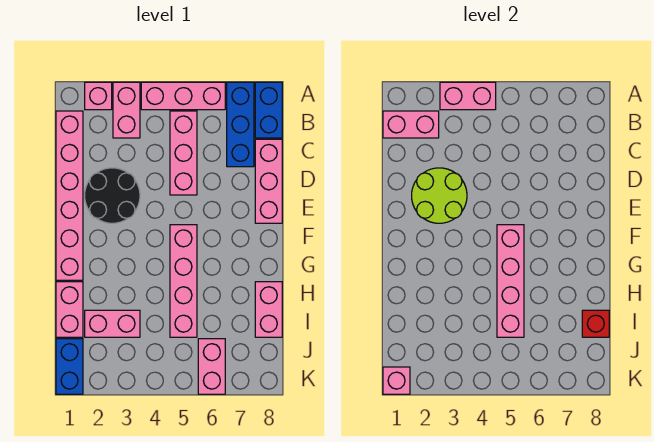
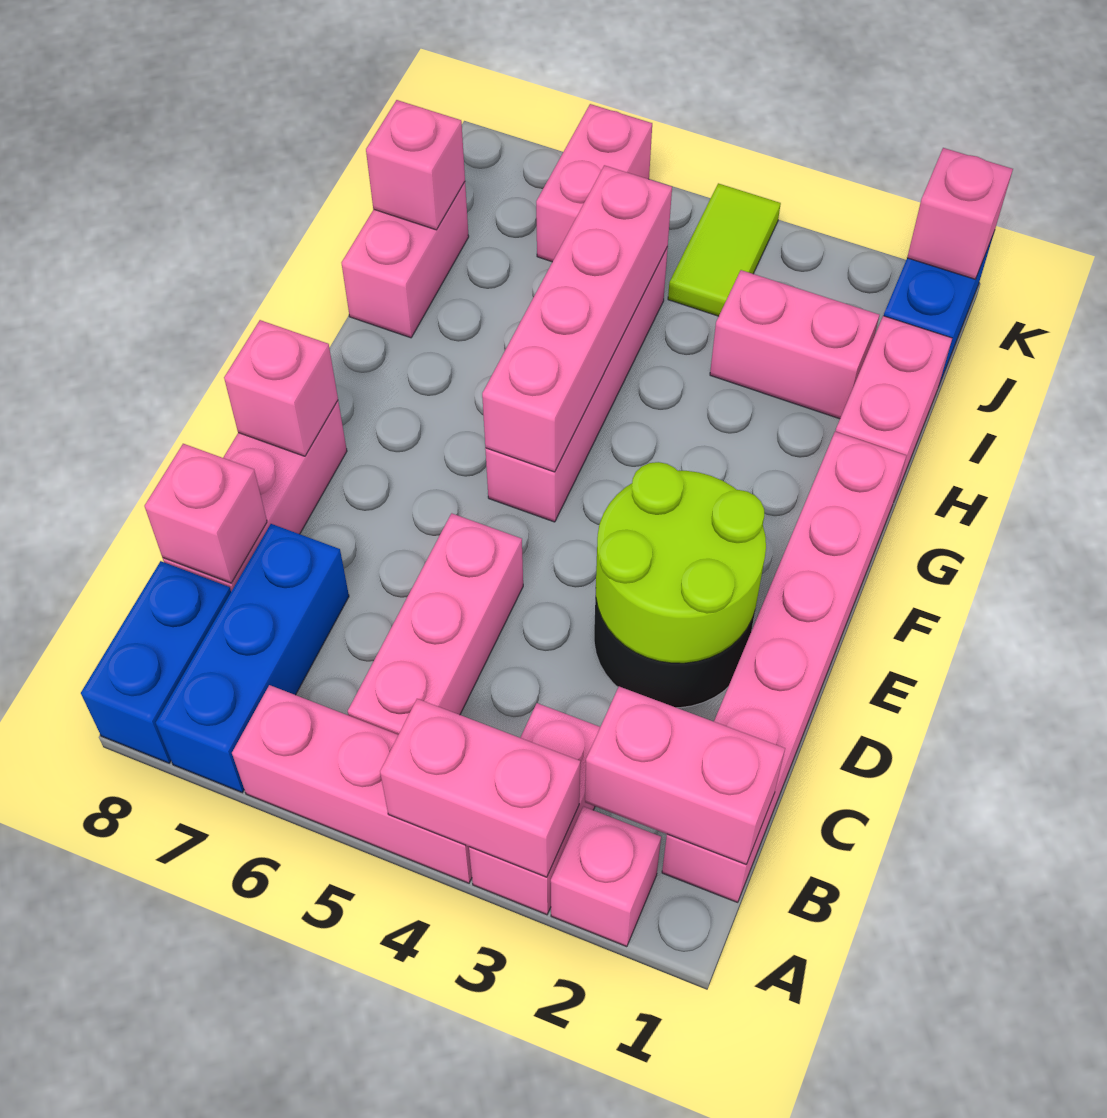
none -> pink 1x1 brick [145,444,267,583]
none -> pink 1x1 brick [224,320,338,456]
red 1x1 brick [582,310,609,337] -> pink 1x1 brick [366,100,465,230]
none -> lime 1x2 tile [668,183,781,316]

